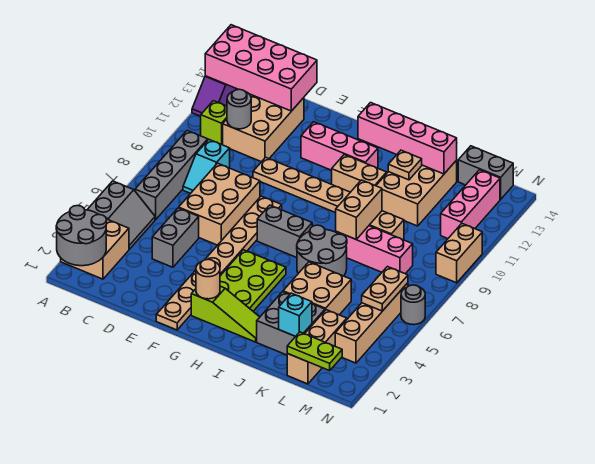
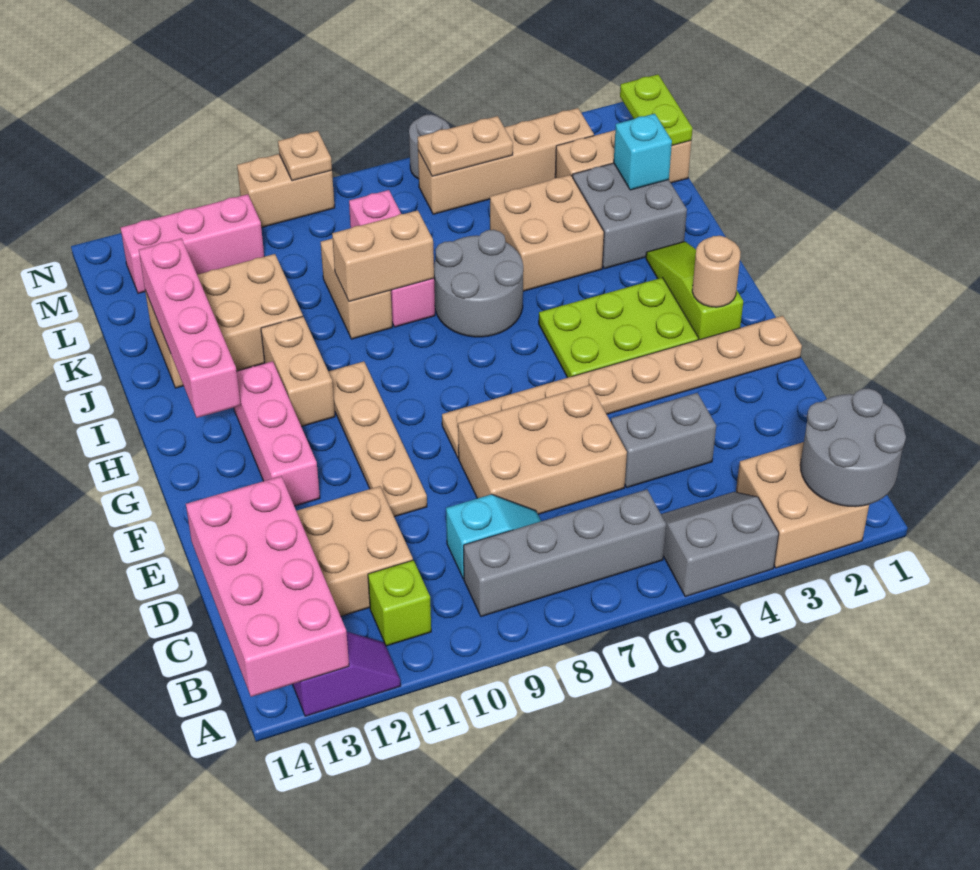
grey 1x1 round brick [227,89,251,129] -> none
grey 1x2 brick [257,205,312,258] -> none
tan 1x1 plate [388,150,422,180] -> tan 1x1 plate moved to [278,131,332,181]
grey 1x2 brick [458,146,513,199] -> none

